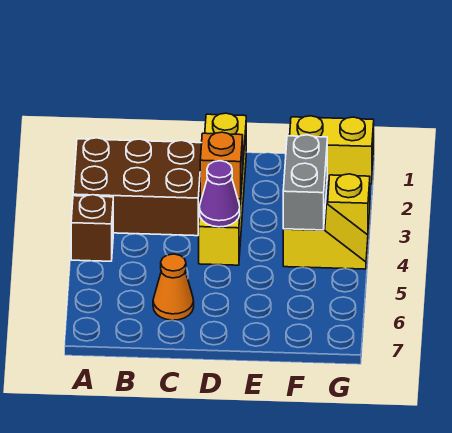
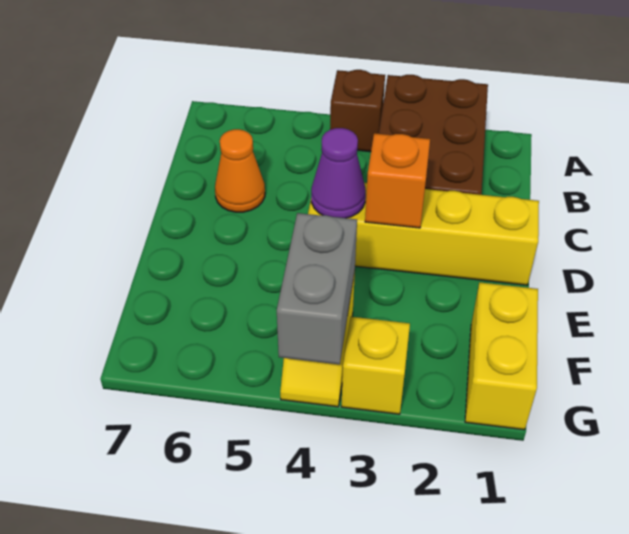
grey 1x2 brick [283,135,327,230] -> grey 1x2 brick turned to [277,213,357,365]

